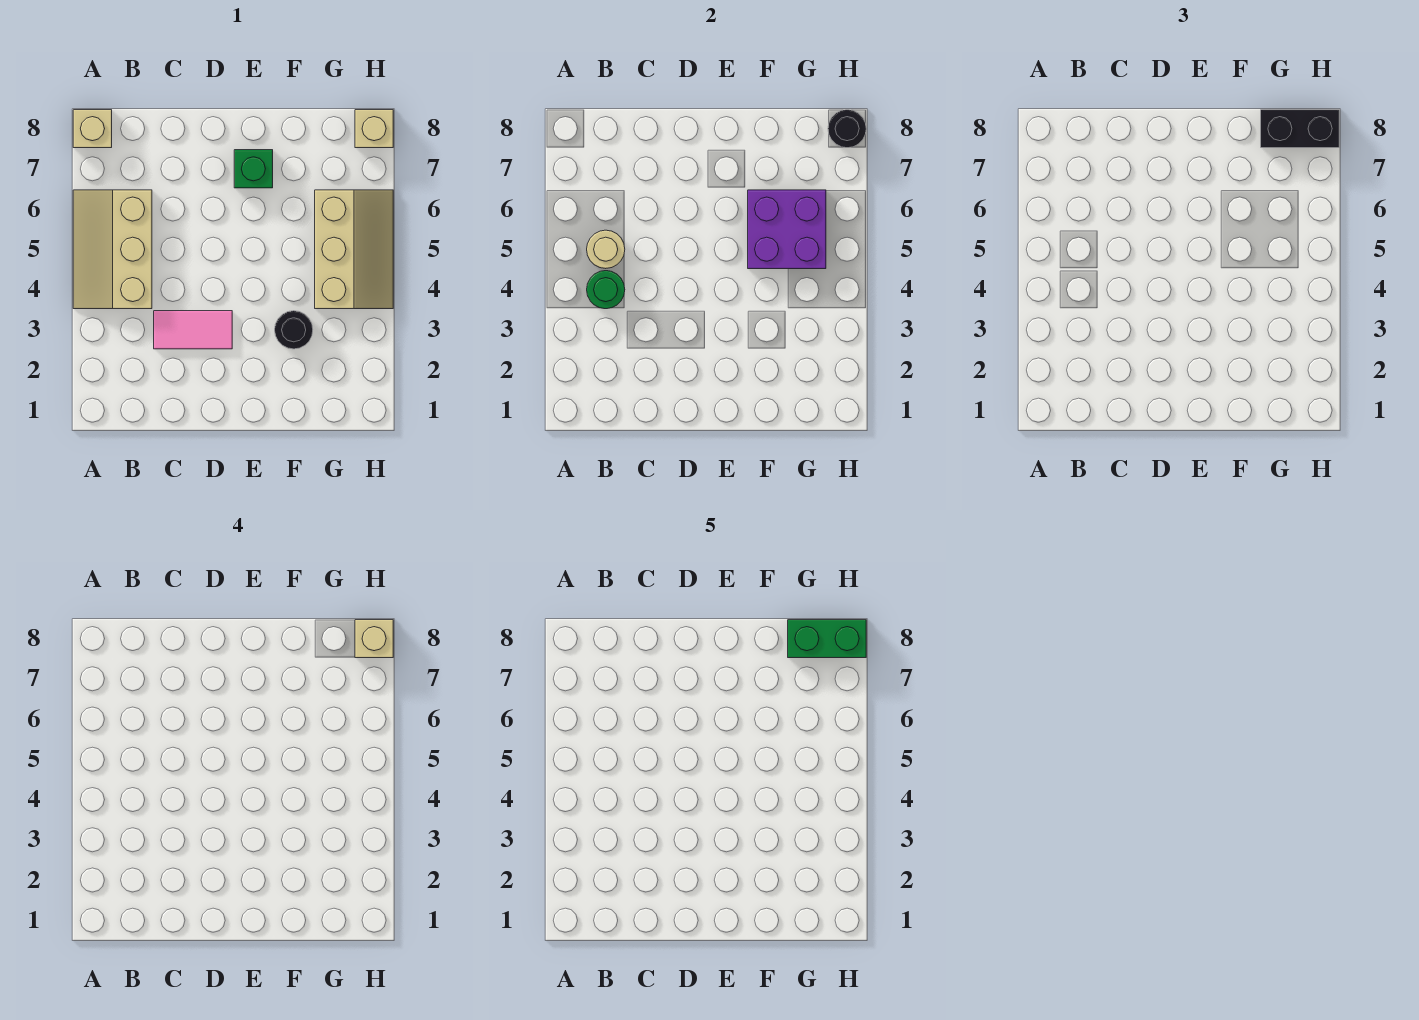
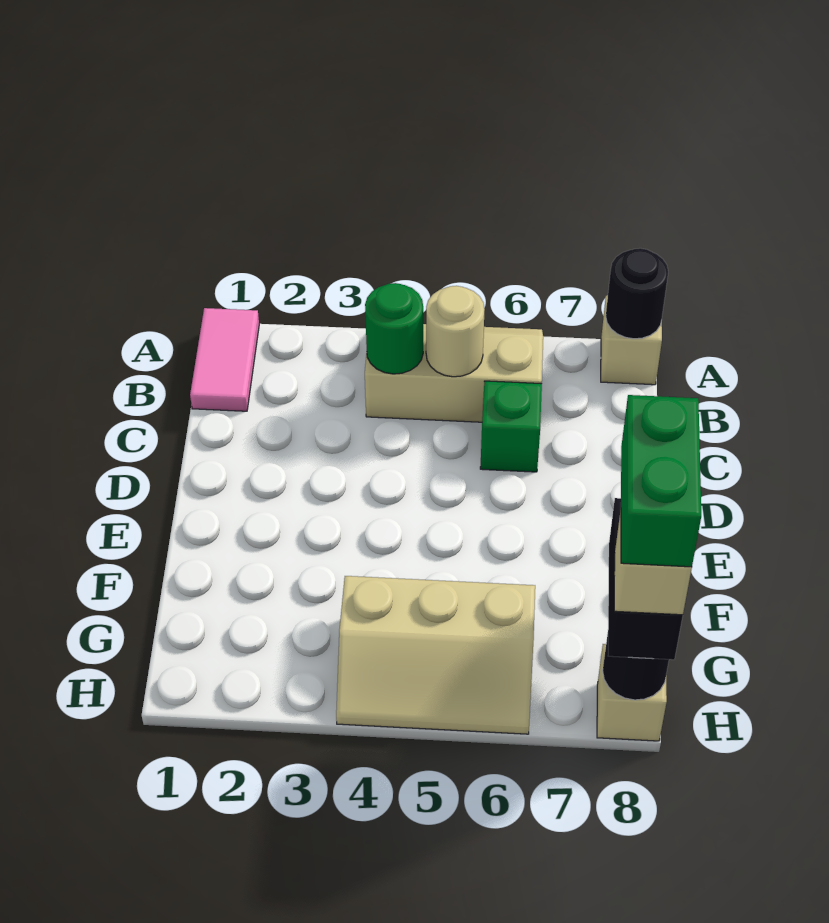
pink 1x2 tile [154,311,232,349] -> pink 1x2 tile moved to [190,308,259,411]
green 1x1 brick [234,150,273,188] -> green 1x1 brick moved to [480,381,542,472]
black 1x1 round brick [275,311,313,349] -> black 1x1 round brick moved to [606,248,668,339]
purple 2x2 brick [748,190,826,269] -> none

